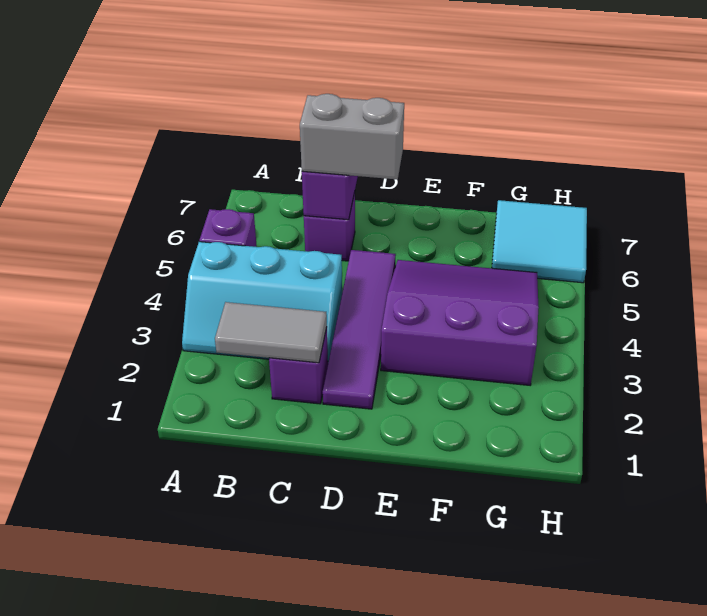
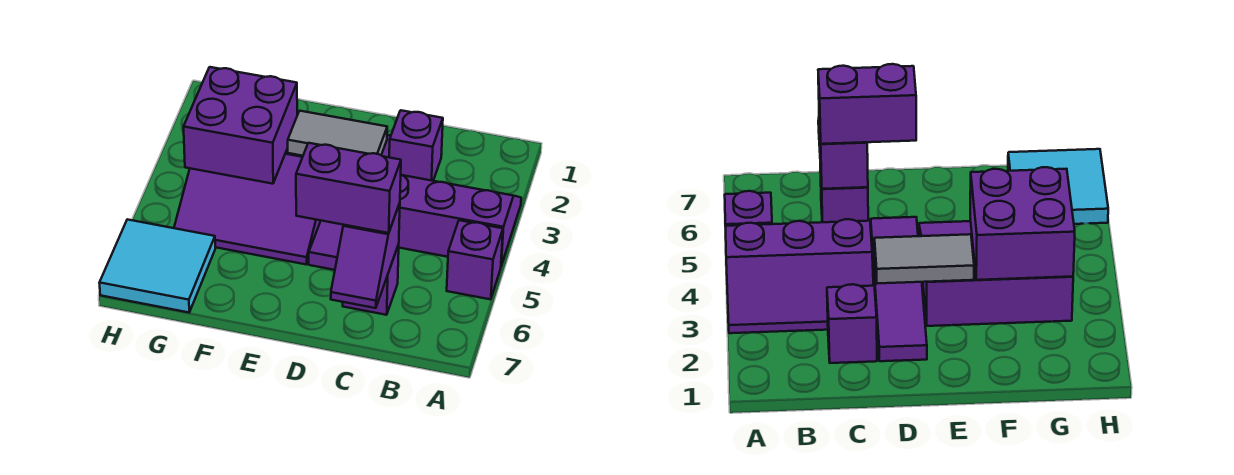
cyan 2x3 slope [182,242,342,362] -> purple 2x3 slope [398,175,521,266]
grey 1x2 tile [215,302,327,363] -> grey 1x2 tile moved to [288,111,387,156]
grey 1x2 brick [300,94,404,180] -> purple 1x2 brick [296,143,401,233]
none -> purple 2x2 brick [184,67,297,184]

